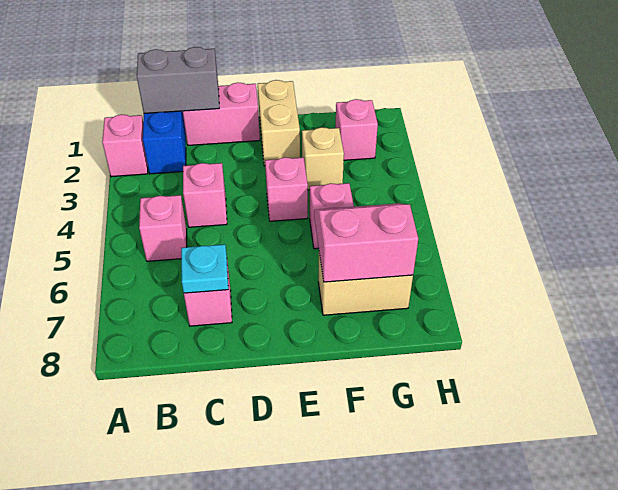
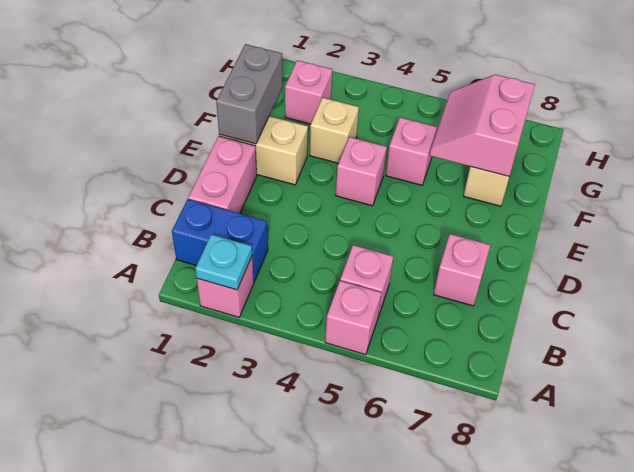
grey 1x2 brick [137,47,219,113] -> grey 1x2 brick moved to [216,44,283,144]
pink 1x1 brick [183,163,227,227] -> pink 1x1 brick moved to [325,281,381,355]
cyan 1x1 plate [181,244,228,293] -> cyan 1x1 plate moved to [195,234,252,290]

